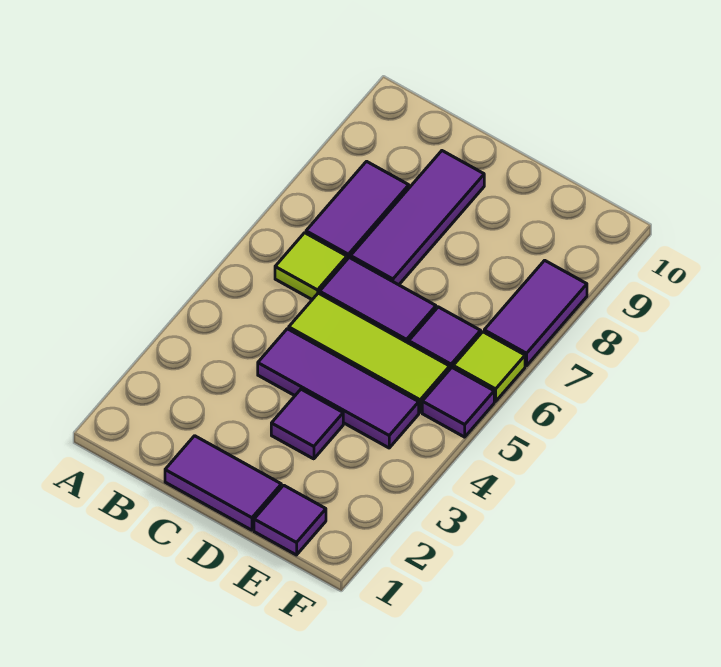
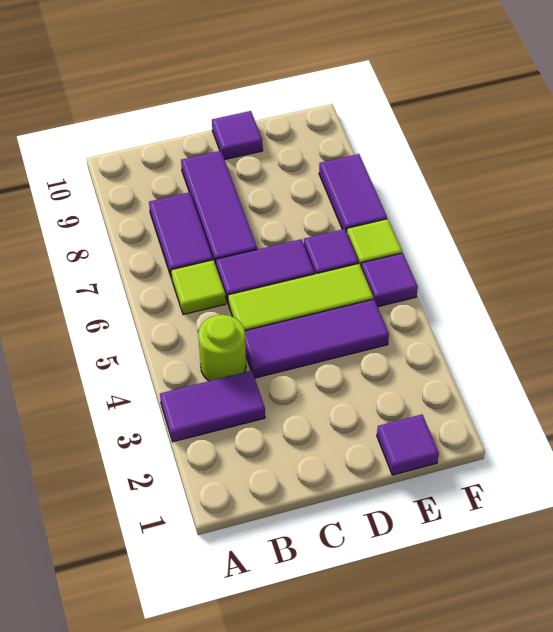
none -> lime 1x1 round brick [198,315,246,381]
purple 1x2 tile [165,436,281,530] -> purple 1x2 tile moved to [160,371,265,442]
purple 1x1 tile [271,389,343,459] -> purple 1x1 tile moved to [212,111,263,160]

